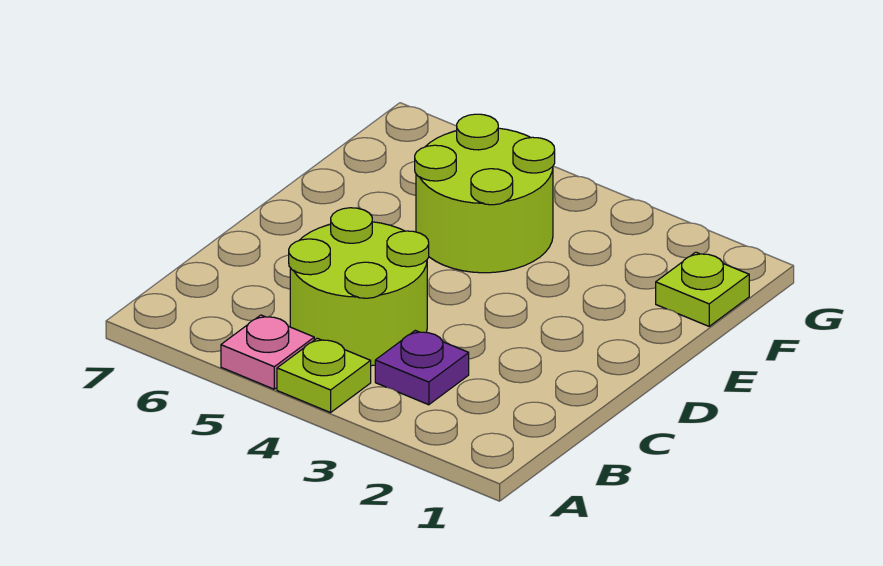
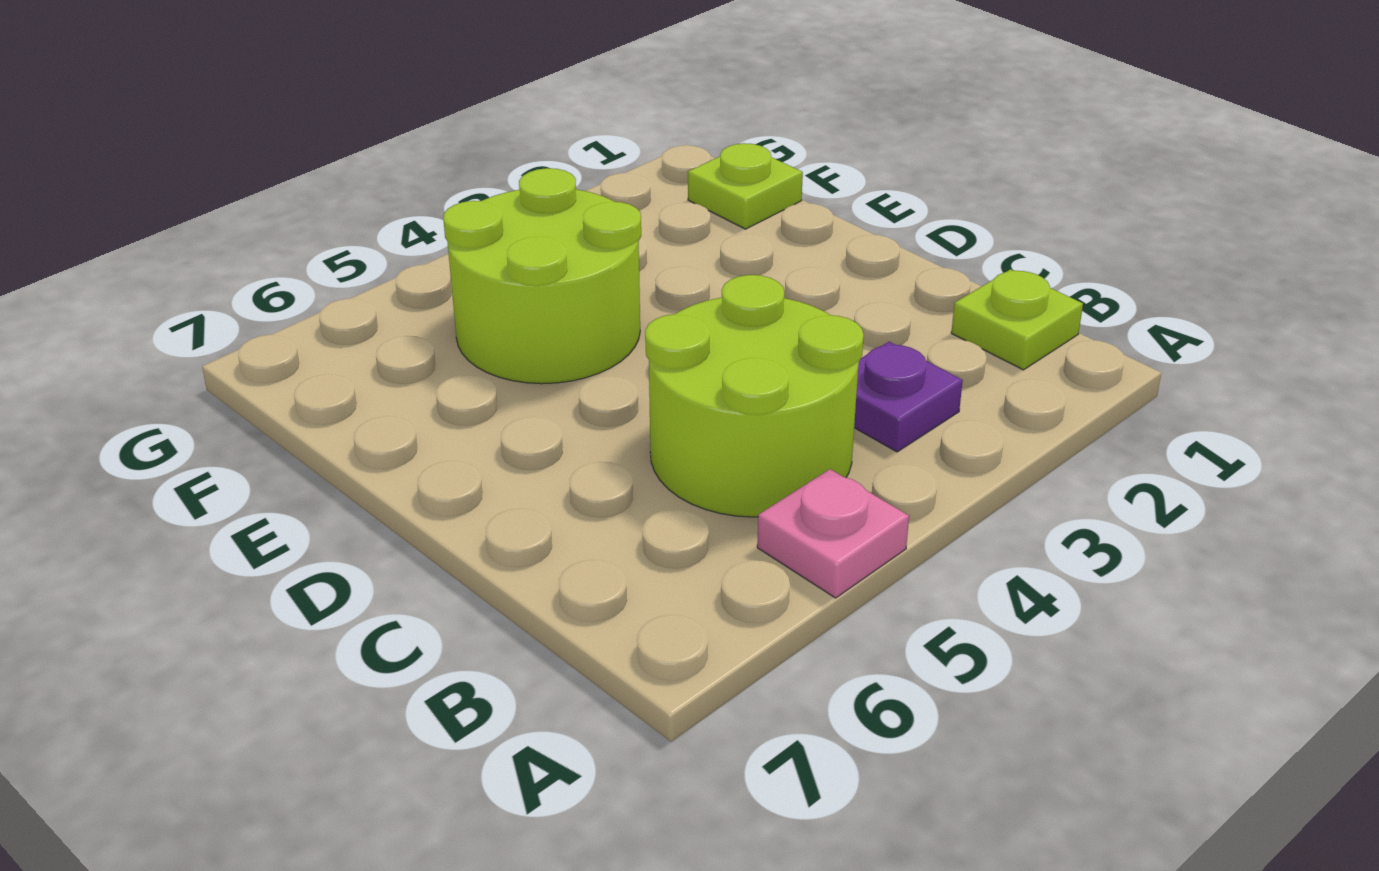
lime 1x1 plate [277,338,371,413] -> lime 1x1 plate moved to [951,269,1083,370]

